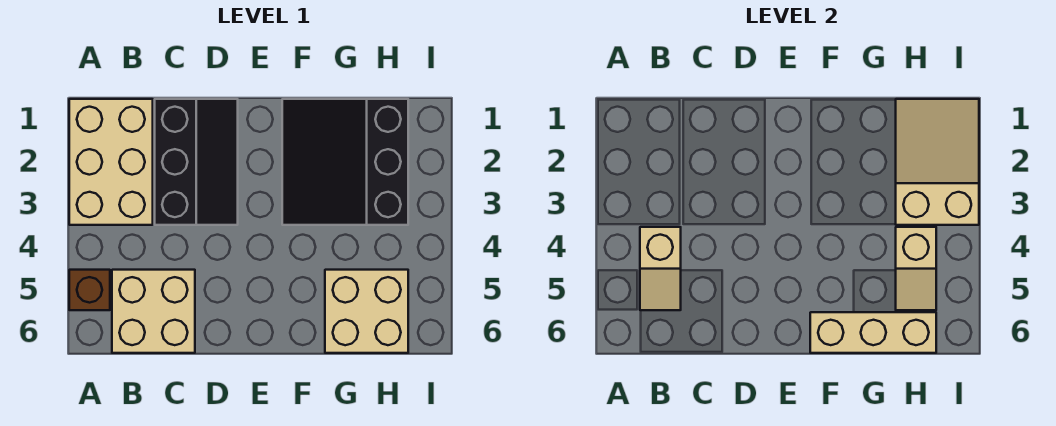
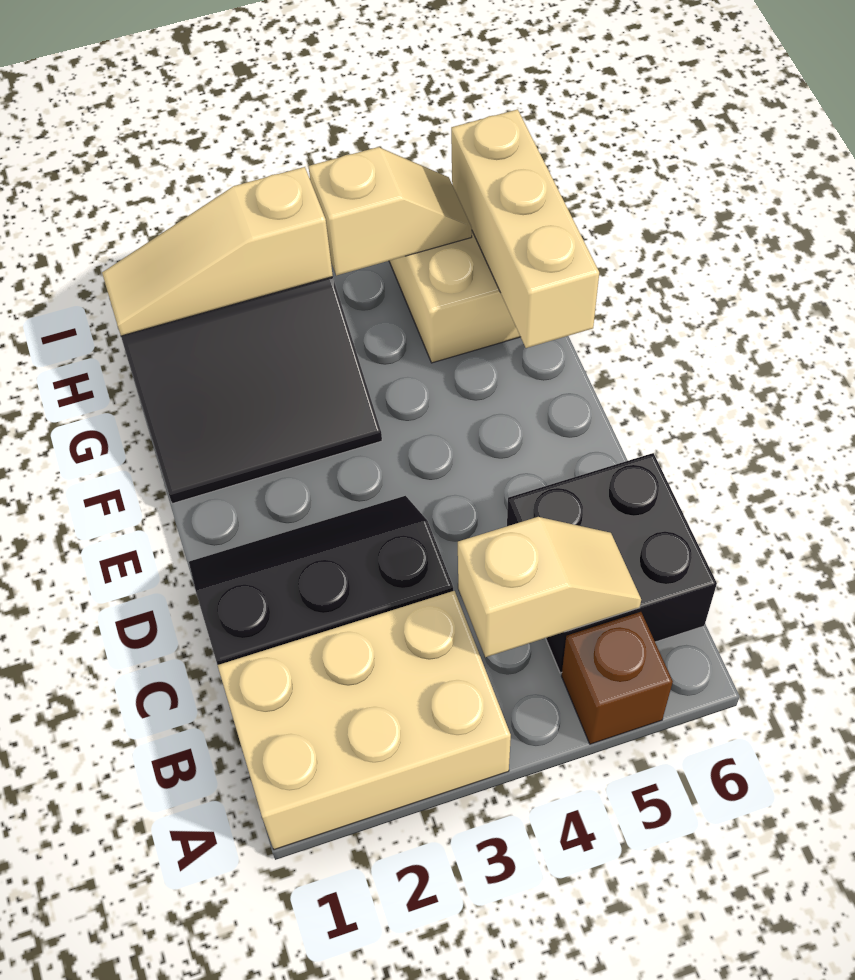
tan 2x2 brick [112,270,195,353] -> black 2x2 brick [507,453,717,673]
tan 2x3 slope [896,99,979,225] -> tan 1x3 slope [102,167,333,336]

